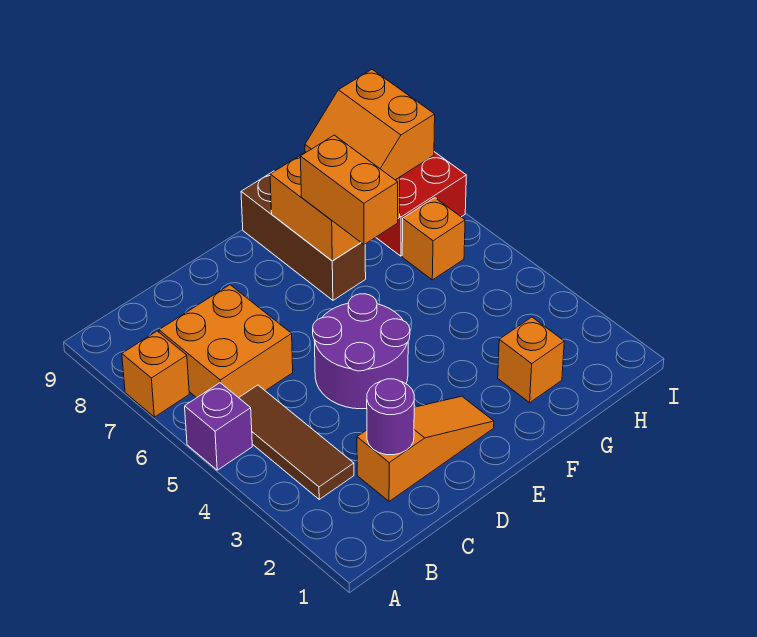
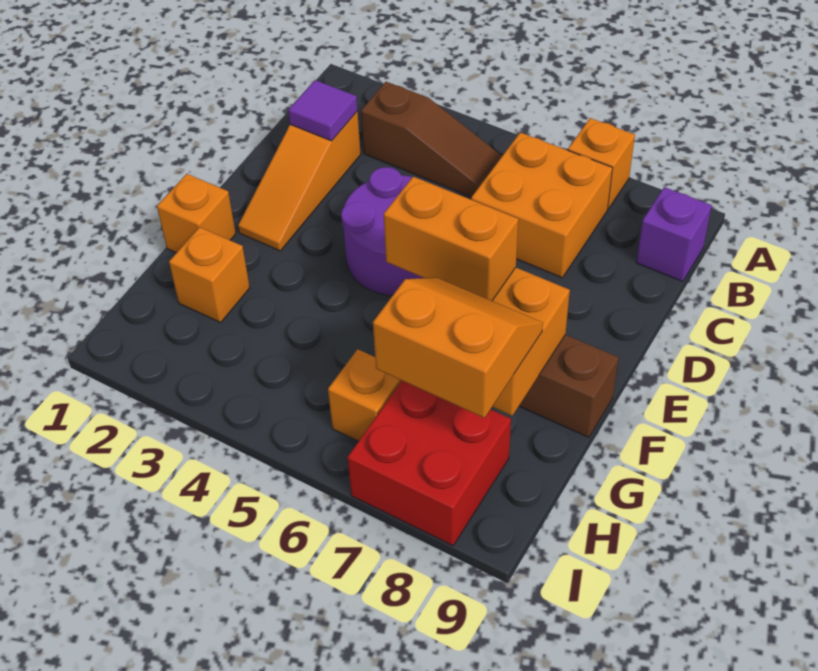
purple 1x1 brick [185,383,252,470] -> purple 1x1 brick moved to [636,187,712,282]
brown 1x3 tile [239,385,354,499] -> brown 1x3 slope [361,82,502,197]
purple 1x1 round brick [367,379,414,455] -> purple 1x1 tile [288,80,357,141]
none -> orange 1x1 brick [157,174,236,253]

